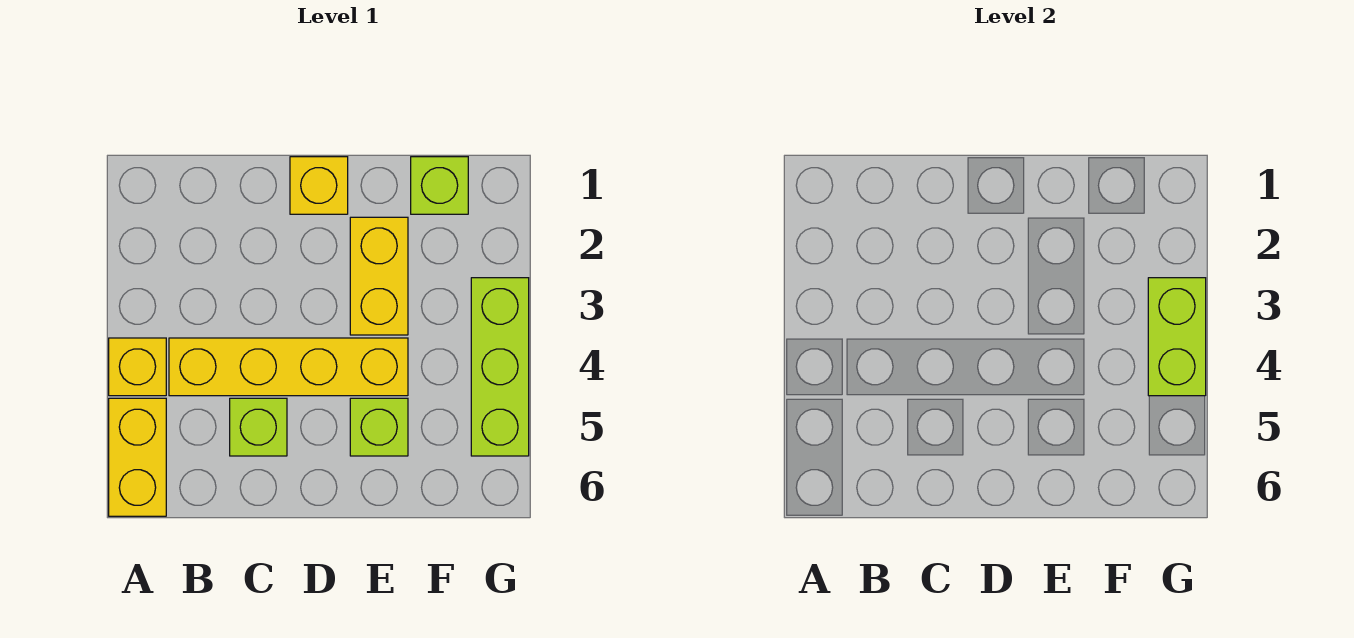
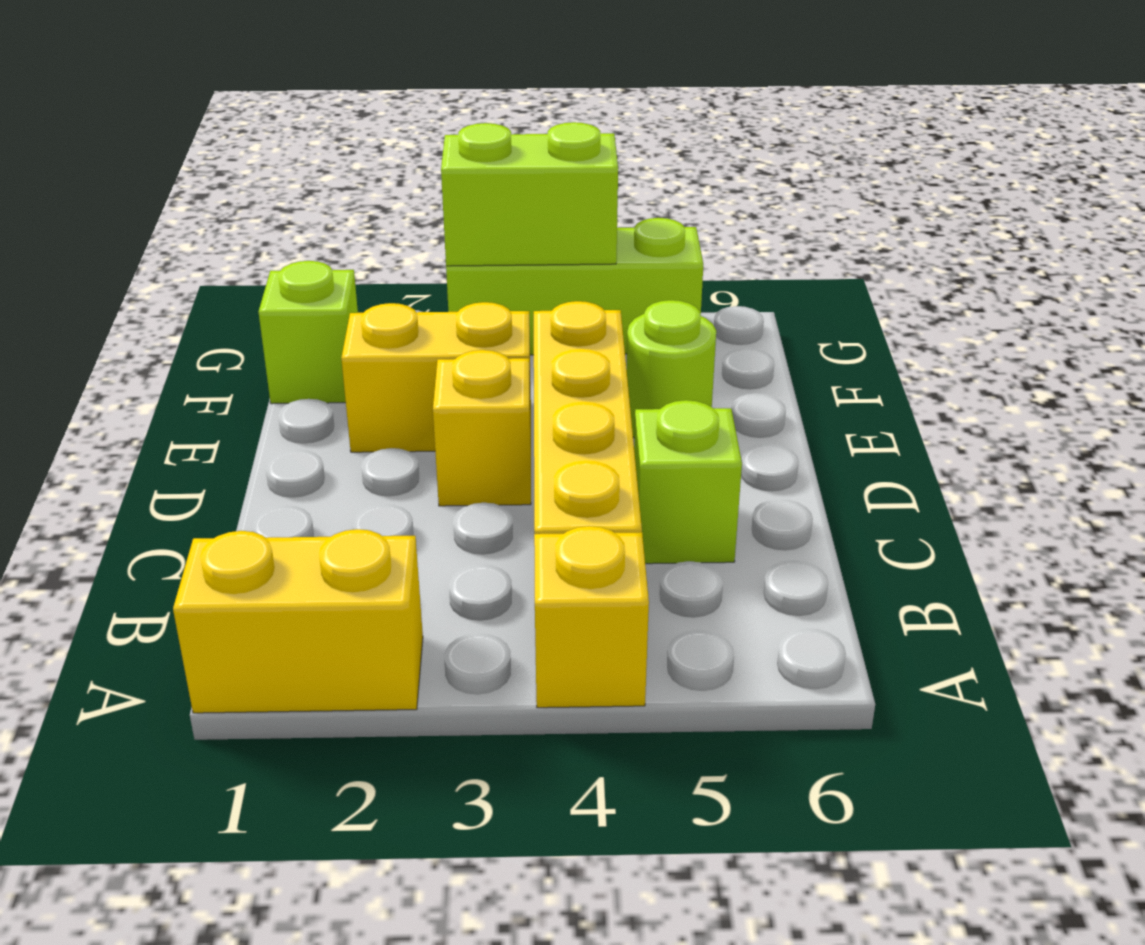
yellow 1x2 brick [109,398,166,516] -> yellow 1x2 brick moved to [173,529,423,713]
yellow 1x1 brick [290,157,348,214] -> yellow 1x1 brick moved to [433,350,531,506]
lime 1x1 brick [350,398,408,456] -> lime 1x1 round brick [627,300,716,437]

